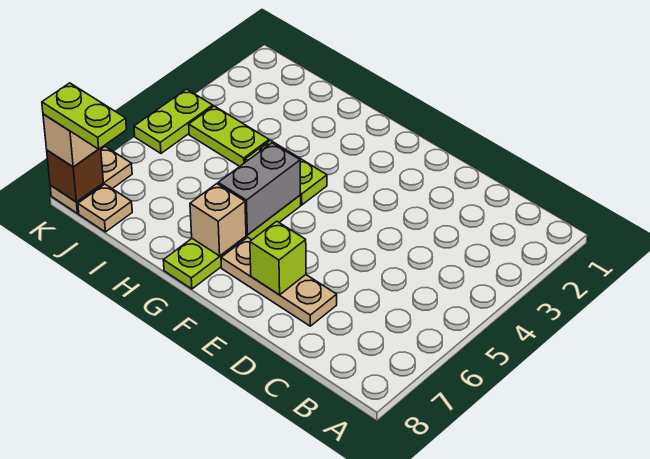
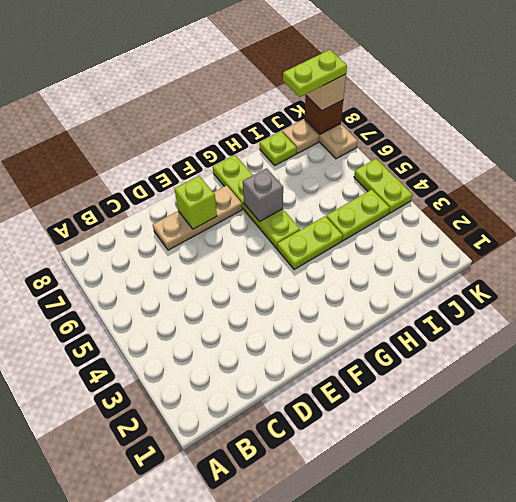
grey 1x2 brick [218,143,300,235] -> grey 1x1 brick [243,168,283,222]
tan 1x1 brick [190,184,246,256] -> none
none -> lime 1x1 plate [260,131,296,165]

